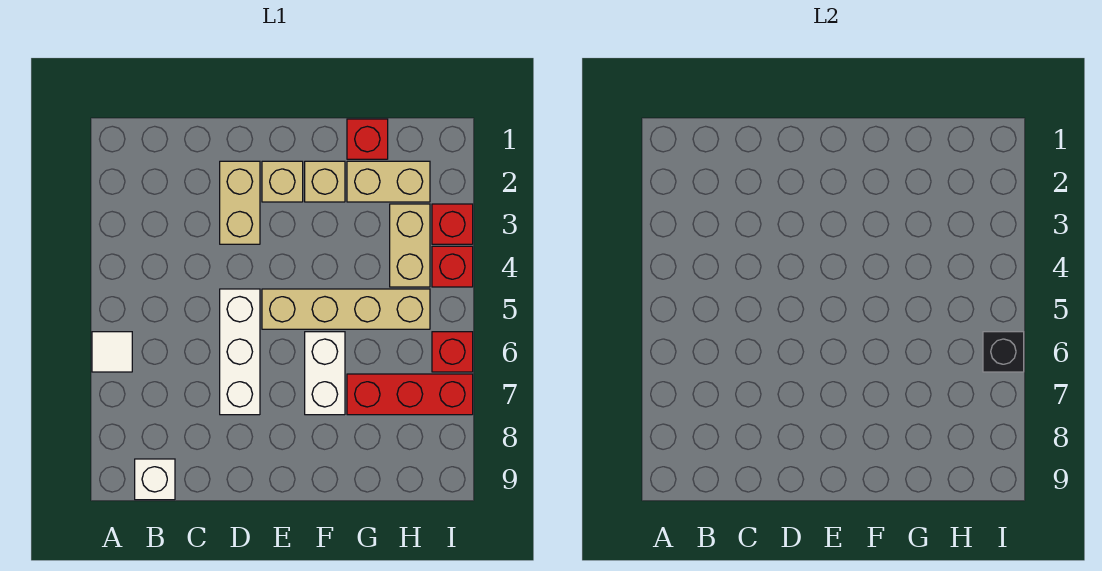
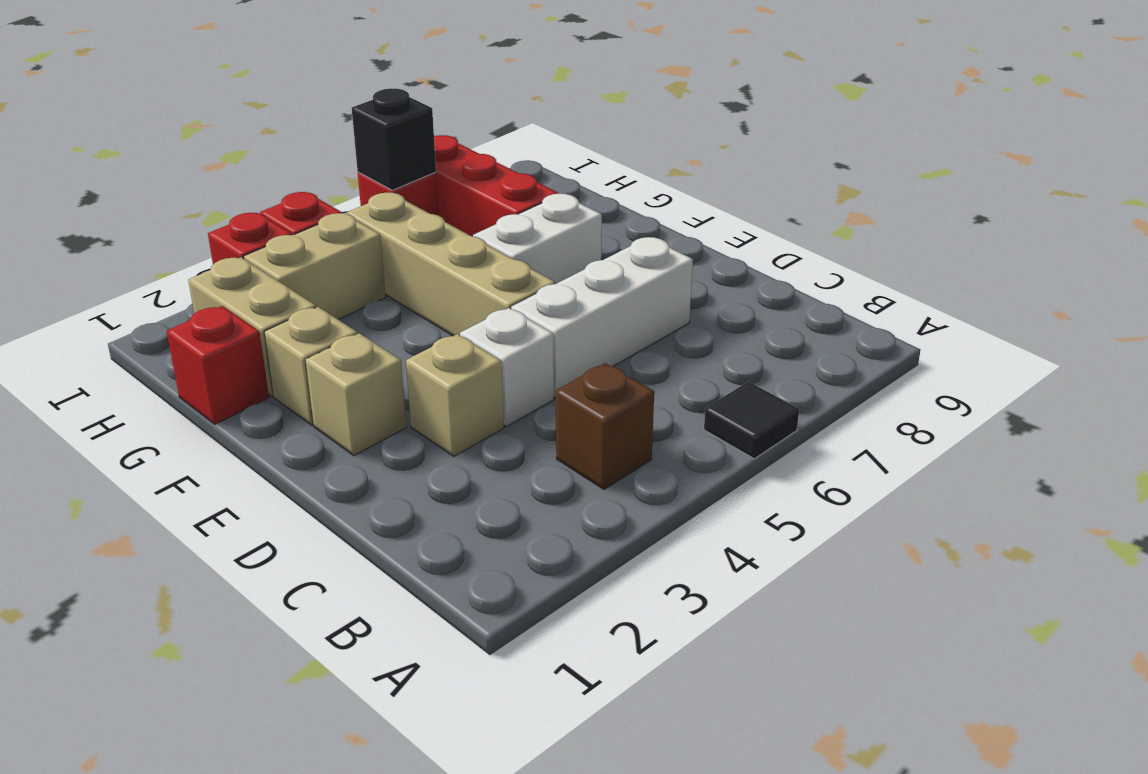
white 1x1 tile [92,332,132,372] -> black 1x1 tile [704,382,799,459]
none -> brown 1x1 brick [556,363,654,489]
white 1x1 brick [135,459,175,500] -> white 1x1 brick moved to [460,308,554,427]
tan 1x2 brick [220,161,260,244] -> tan 1x1 brick [406,334,504,456]

